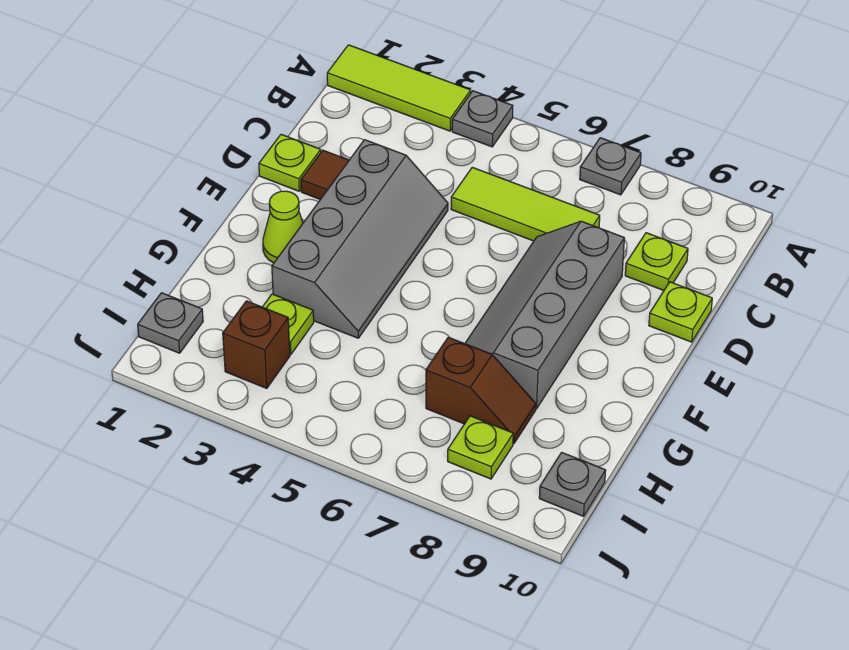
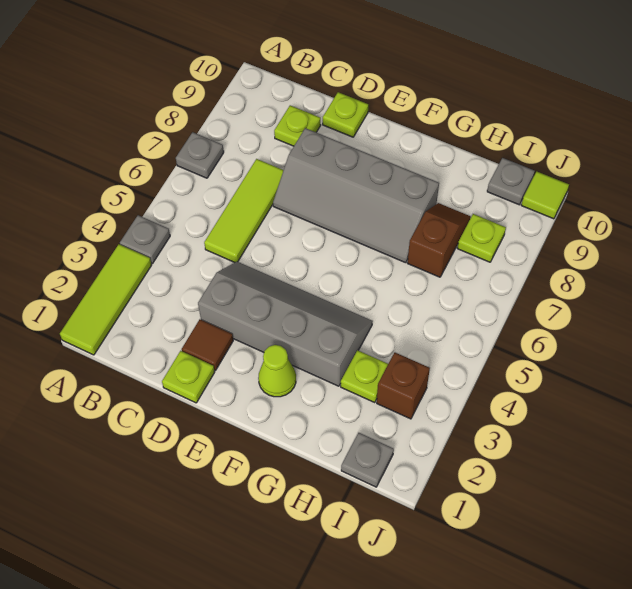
none -> lime 1x1 tile [521,172,569,219]

